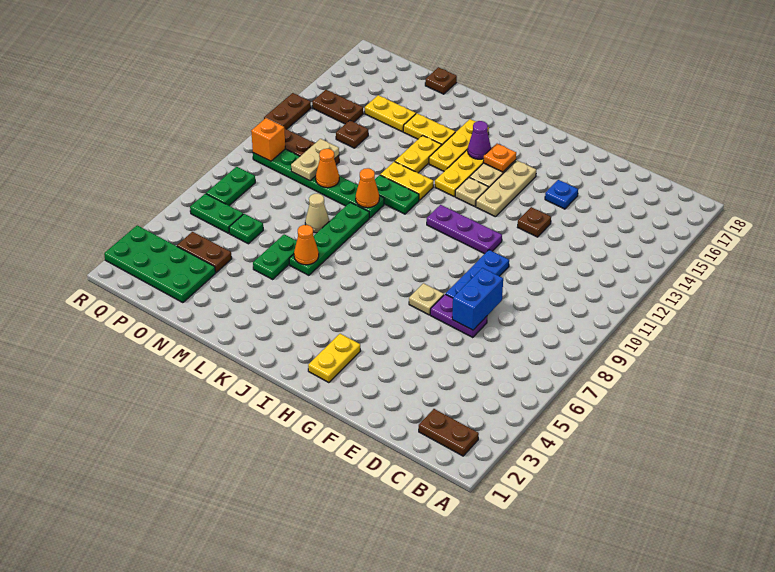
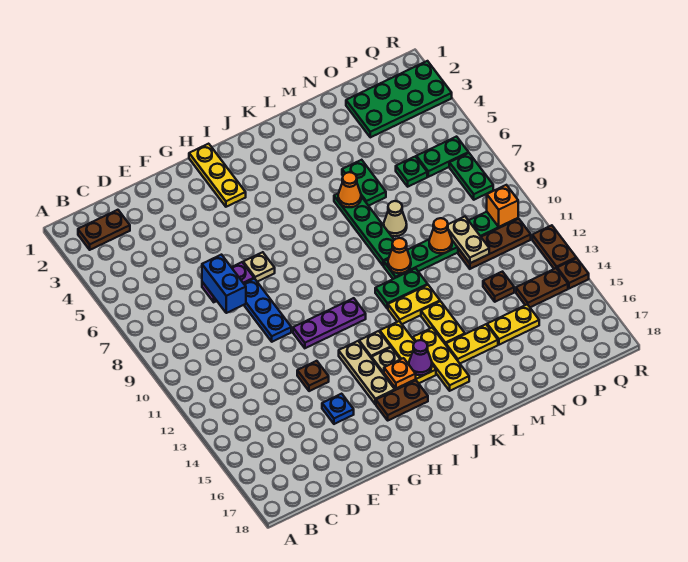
yellow 1x2 plate [308,334,360,383] -> yellow 1x3 plate [189,144,246,207]
brown 1x1 plate [425,67,457,94] -> brown 1x1 plate moved to [557,258,589,289]
brown 1x2 plate [177,232,232,273] -> brown 1x2 plate moved to [376,381,428,420]

